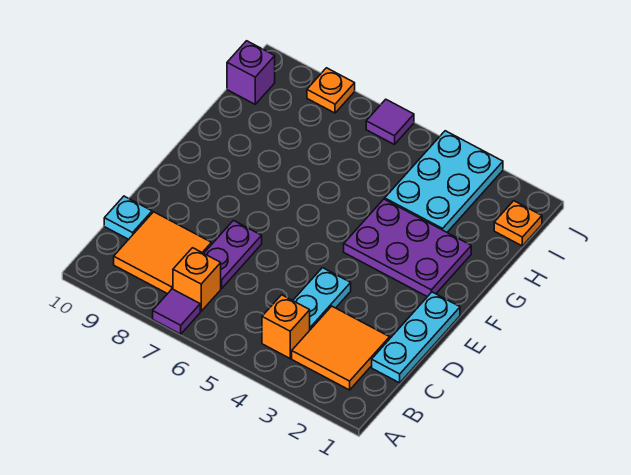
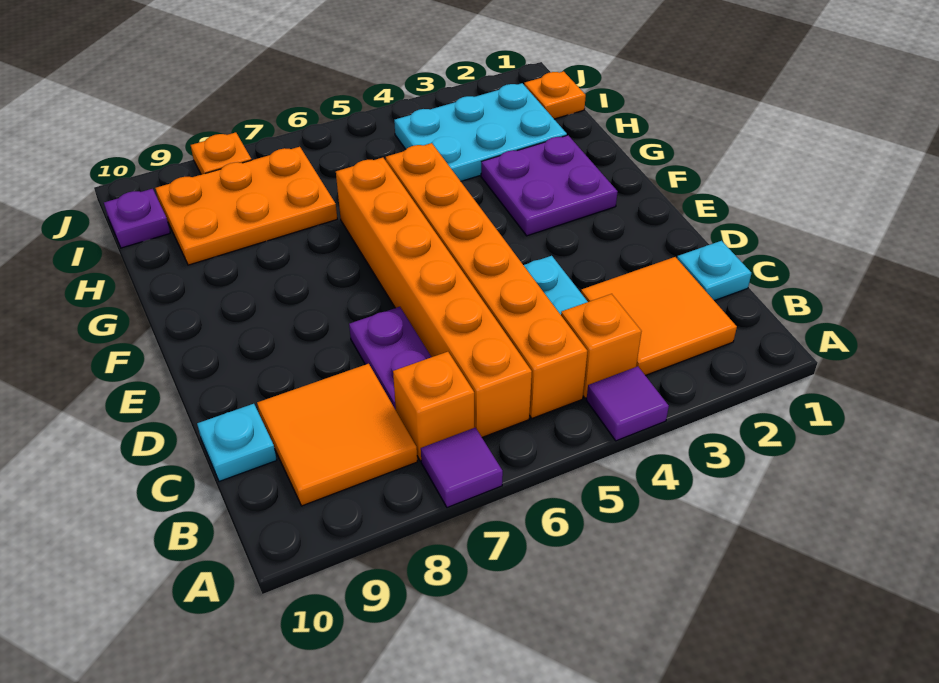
none -> orange 1x6 brick [386,143,588,418]
none -> orange 1x6 brick [336,158,532,437]
cyan 1x3 plate [372,292,460,383] -> cyan 1x1 plate [677,241,751,301]
purple 2x3 plate [344,199,471,297] -> purple 2x2 plate [481,135,618,236]
cyan 2x3 plate [385,131,503,232] -> cyan 2x3 plate turned to [394,83,567,181]
none -> orange 2x3 plate [155,147,337,265]
purple 1x1 brick [227,41,275,104] -> purple 1x1 plate [104,189,170,248]
purple 1x1 tile [366,99,414,145] -> purple 1x1 tile moved to [586,366,669,441]

